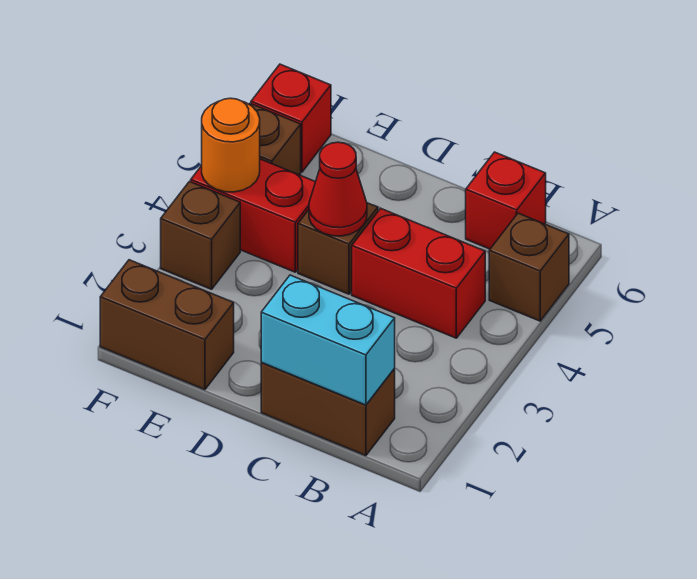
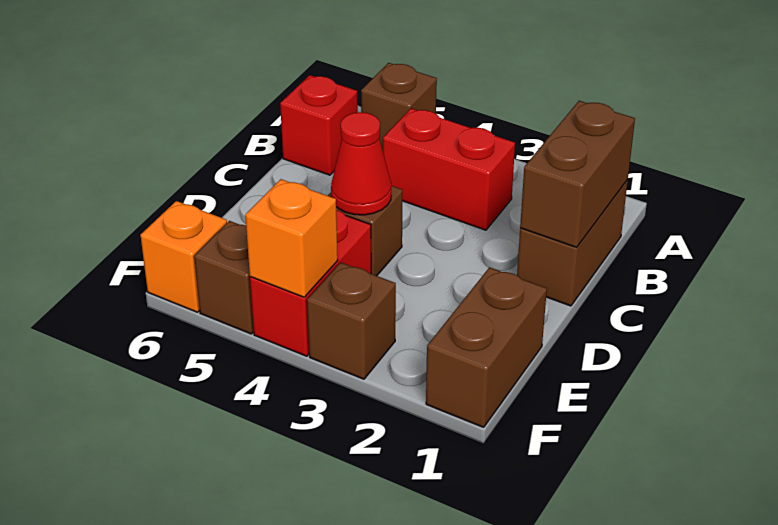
cyan 1x2 brick [261,275,395,405] -> brown 1x2 brick [520,101,635,247]
red 1x2 brick [352,208,485,338] -> red 1x2 brick turned to [383,108,515,230]
orange 1x1 round brick [202,98,260,192] -> orange 1x1 brick [245,179,338,297]
red 1x1 brick [251,64,331,172] -> orange 1x1 brick [141,201,227,312]

